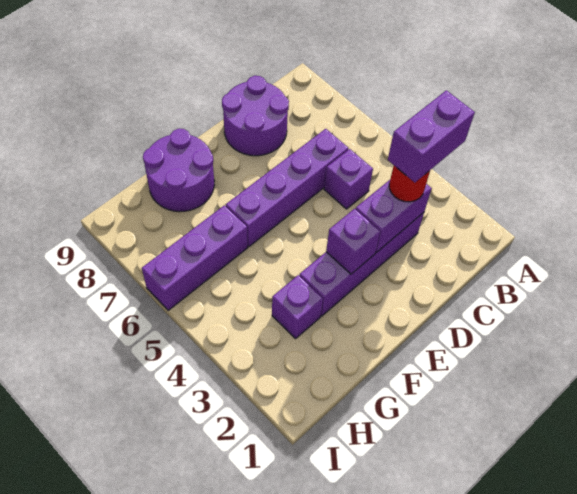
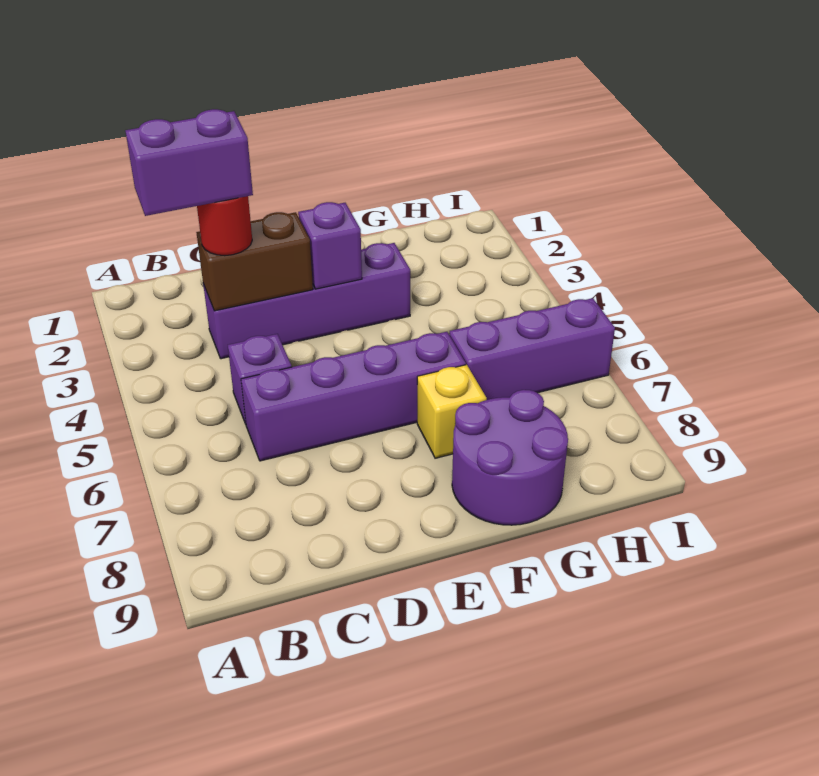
purple 1x2 brick [356,180,432,252] -> brown 1x2 brick [196,212,313,311]
purple 2x2 round brick [222,76,289,156] -> none
none -> yellow 1x1 brick [417,365,487,458]
purple 1x1 brick [272,275,323,338] -> none

